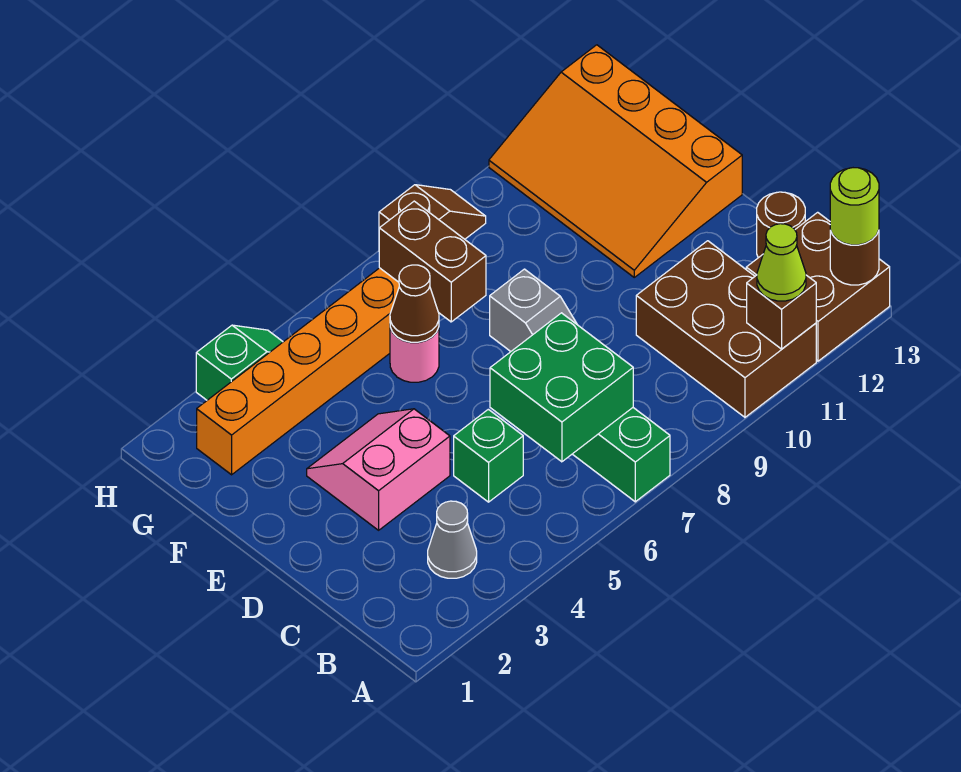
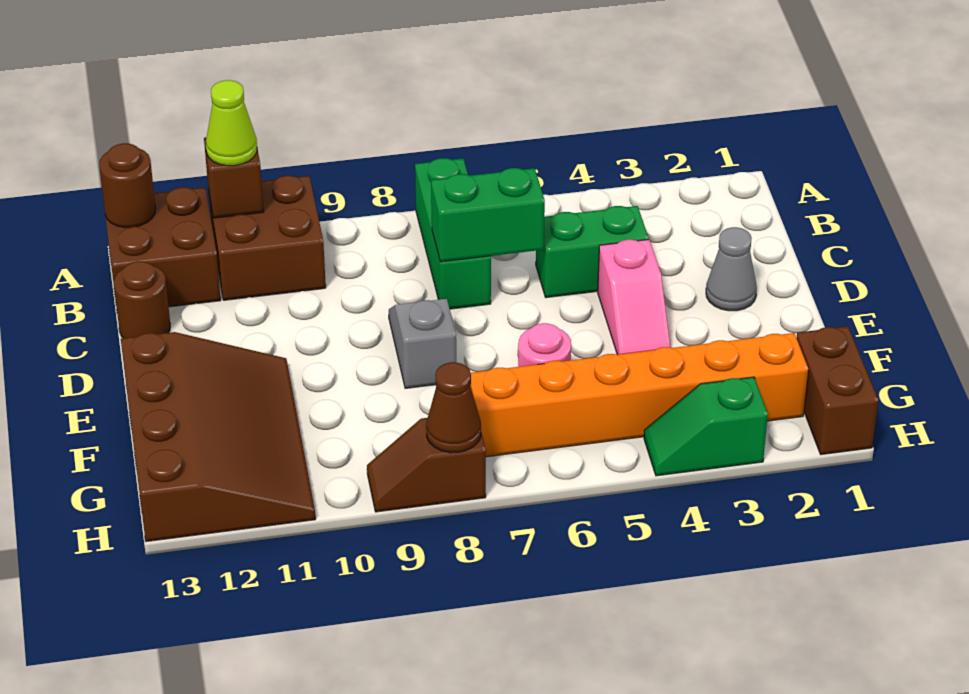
brown 2x3 brick [636,241,816,417] -> brown 2x2 brick [208,176,326,300]
lime 1x1 round brick [830,168,879,245] -> none
grey 1x1 cone [428,501,477,578] -> grey 1x1 cone moved to [706,227,757,311]
green 2x2 brick [490,313,633,462] -> green 1x2 brick [431,168,545,262]
green 1x1 brick [454,409,523,502] -> green 1x2 brick [536,206,649,298]
pink 2x2 slope [307,409,450,530] -> pink 1x2 slope [598,240,671,355]
orange 3x4 slope [489,45,742,277] -> brown 3x4 slope [121,332,316,542]
brown 1x1 cone [390,265,439,342] -> brown 1x1 cone moved to [426,362,481,453]
brown 1x2 brick [379,201,486,322] -> brown 1x2 brick moved to [797,326,878,455]

